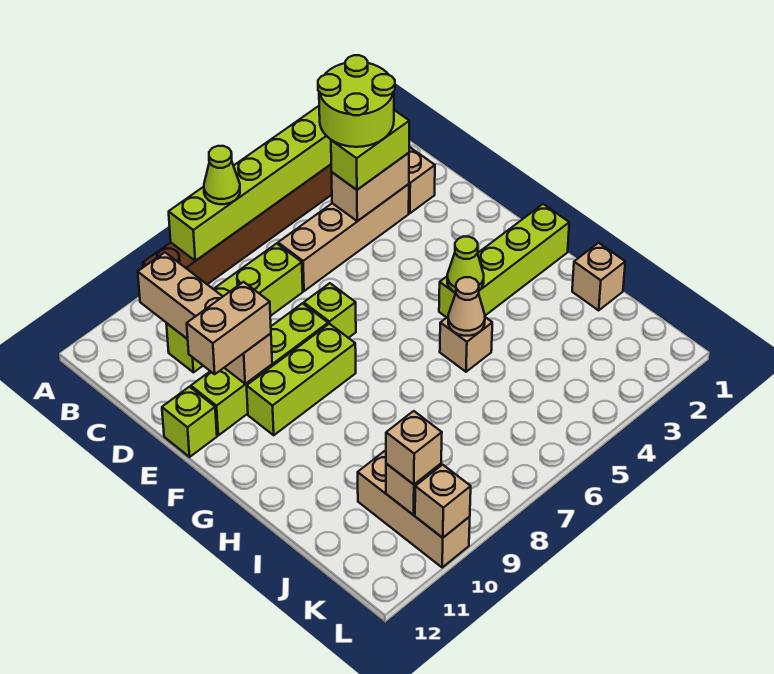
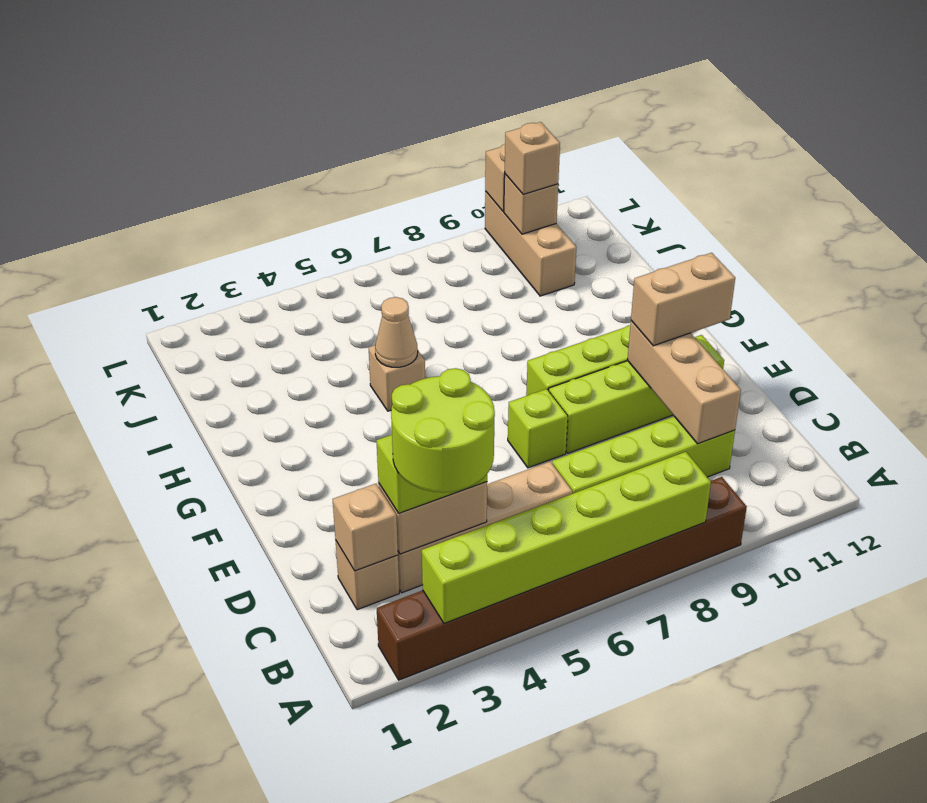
lime 1x1 cone [204,146,240,204] -> none
tan 1x4 brick [138,252,272,384] -> tan 1x3 brick [628,321,741,444]
lime 1x1 brick [162,387,217,457] -> none
lime 1x4 brick [439,204,569,317] -> none
lime 1x1 cone [447,237,484,292] -> none
tan 1x1 brick [572,243,625,310] -> tan 1x1 brick moved to [333,484,398,571]

